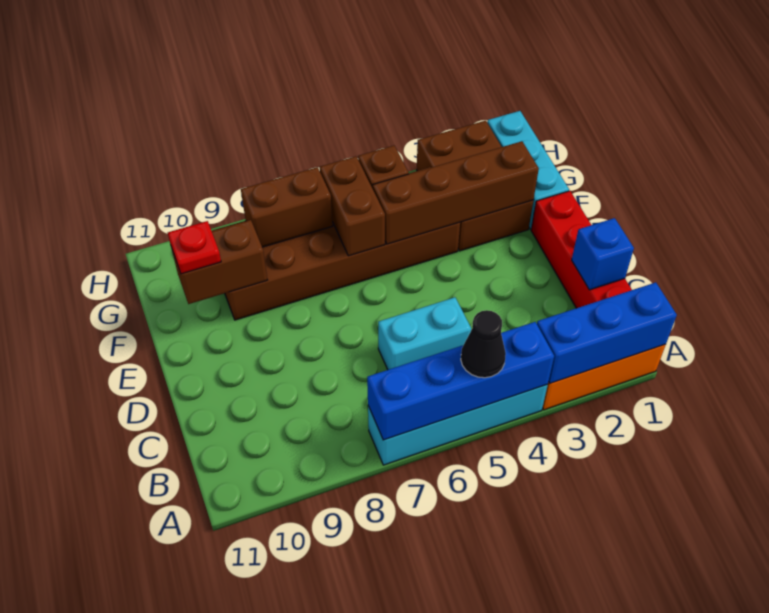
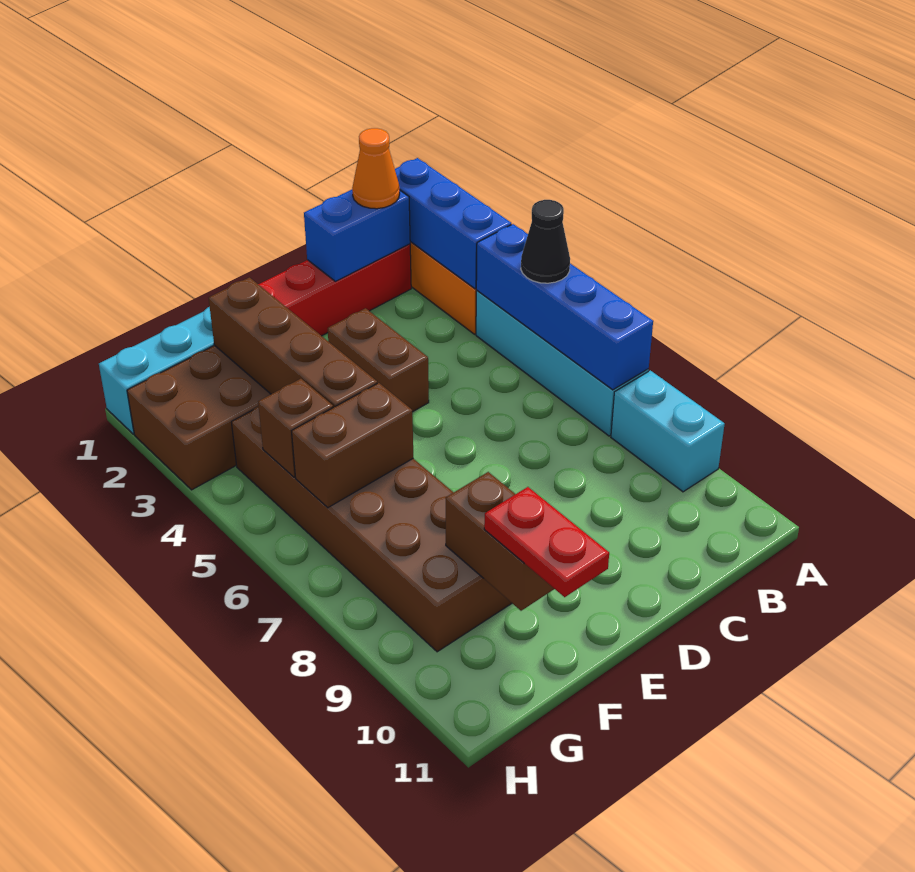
none -> orange 1x1 cone [352,128,400,209]
blue 1x1 brick [572,218,634,290] -> blue 1x2 brick [304,190,410,281]
cyan 1x2 brick [378,297,471,370] -> cyan 1x2 brick moved to [611,370,725,492]
red 1x1 plate [168,221,221,274] -> red 1x2 plate [484,487,609,597]
brown 1x2 brick [241,167,333,247] -> brown 1x2 brick moved to [328,308,429,412]

